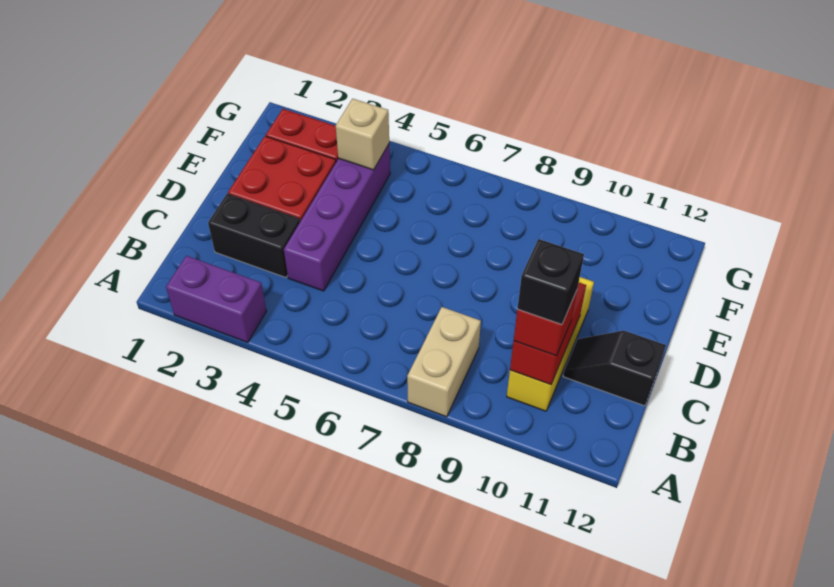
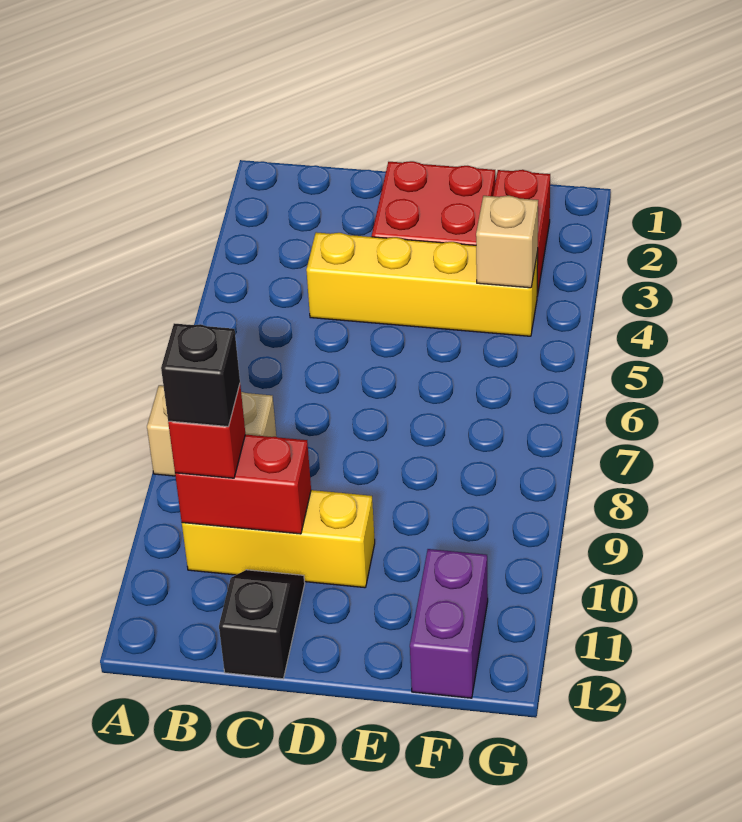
purple 1x2 brick [166,256,266,342] -> purple 1x2 brick moved to [410,549,488,698]
black 1x2 brick [208,194,300,277] -> none
purple 1x4 brick [284,144,390,291] -> yellow 1x4 brick [306,232,538,336]

